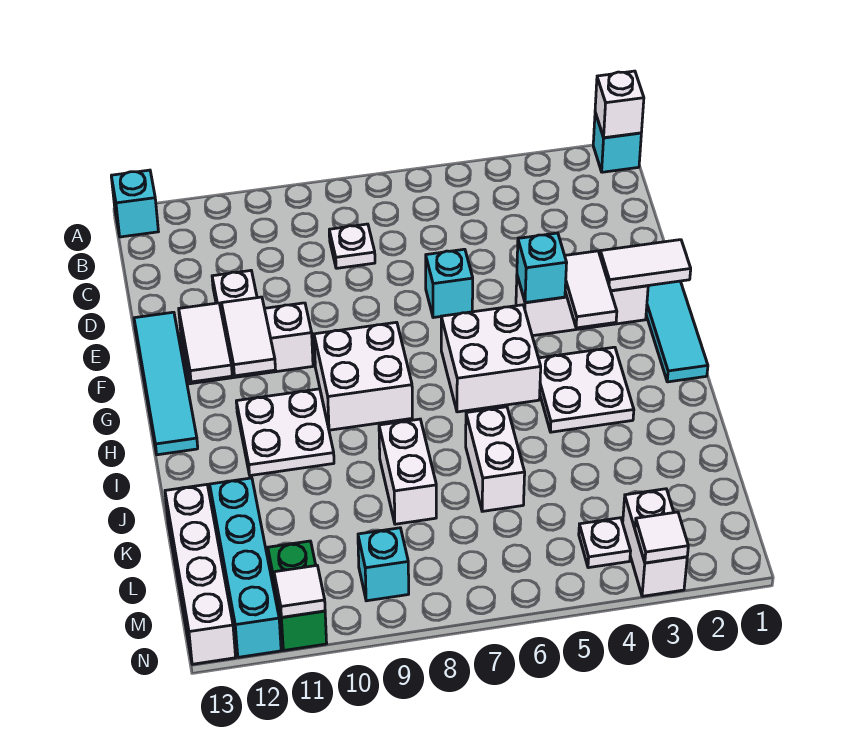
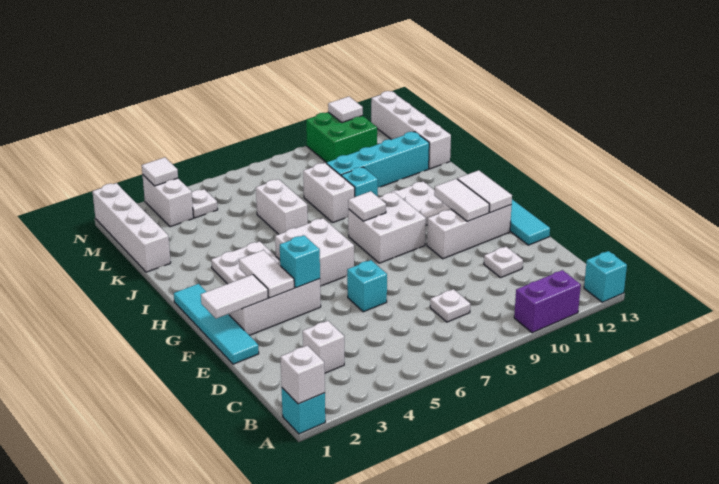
none -> purple 1x2 brick [514,270,581,333]
none -> white 1x1 brick [303,321,344,373]
none -> white 1x1 tile [348,191,386,221]
none -> white 1x4 brick [92,183,171,272]
cyan 1x4 brick [210,478,281,657] -> cyan 1x4 brick turned to [326,132,429,187]
cyan 1x1 brick [358,528,409,601] -> cyan 1x1 brick moved to [341,167,378,197]
green 1x2 brick [268,541,327,650] -> green 2x2 brick [306,112,377,163]

